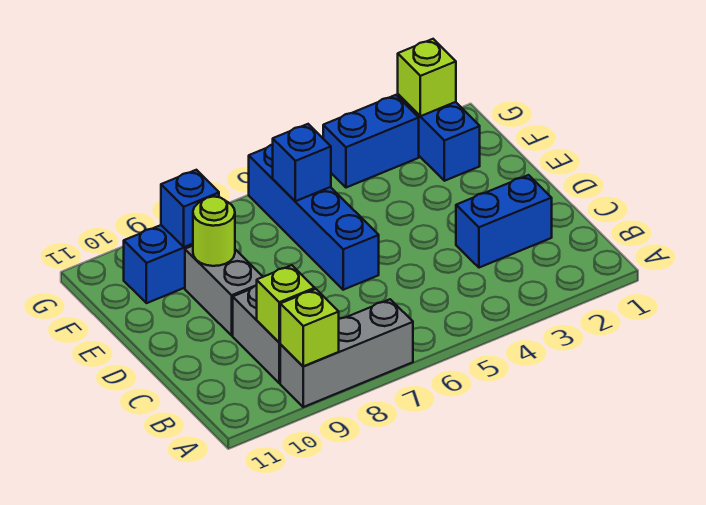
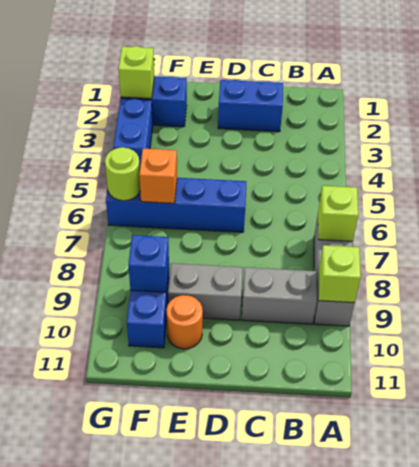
lime 1x1 brick [257,265,315,342] -> lime 1x1 brick moved to [318,186,358,241]
blue 1x2 brick [456,175,552,268] -> blue 1x2 brick turned to [218,80,283,132]
lime 1x1 round brick [193,197,235,266] -> lime 1x1 round brick moved to [105,147,140,201]
none -> orange 1x1 round brick [166,295,203,349]
blue 1x1 brick [273,124,331,201] -> orange 1x1 brick [139,148,177,203]

